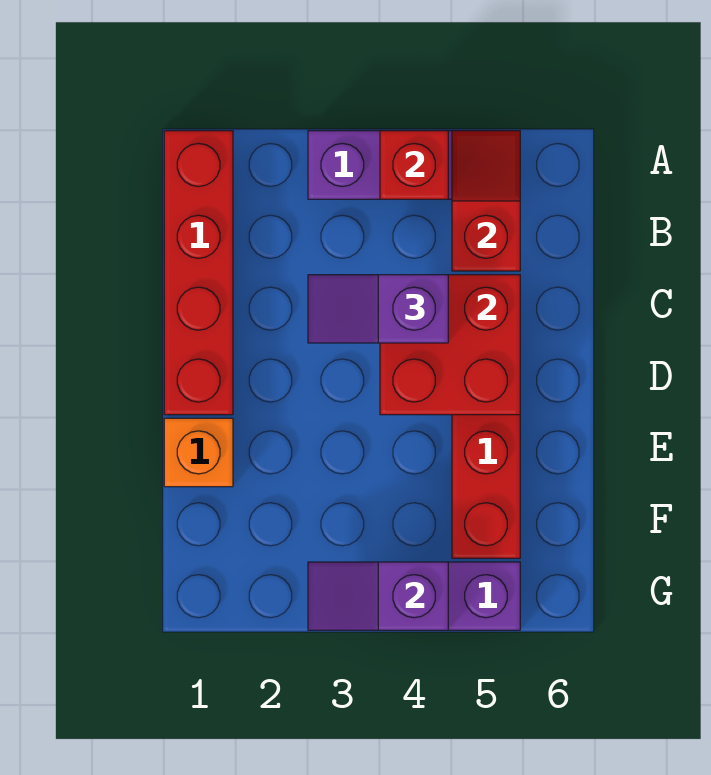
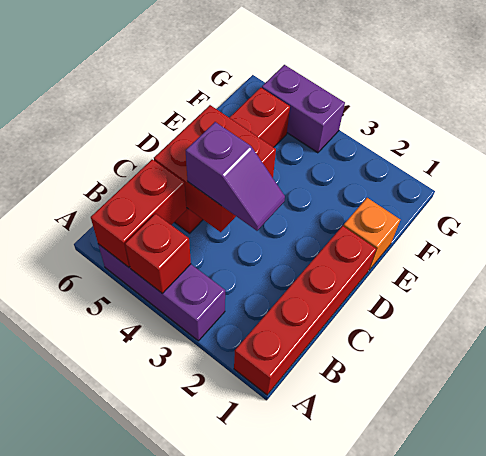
red 1x2 slope [452,131,520,271] -> red 1x2 brick [91,159,186,267]
purple 1x2 slope [308,562,448,630] -> none

